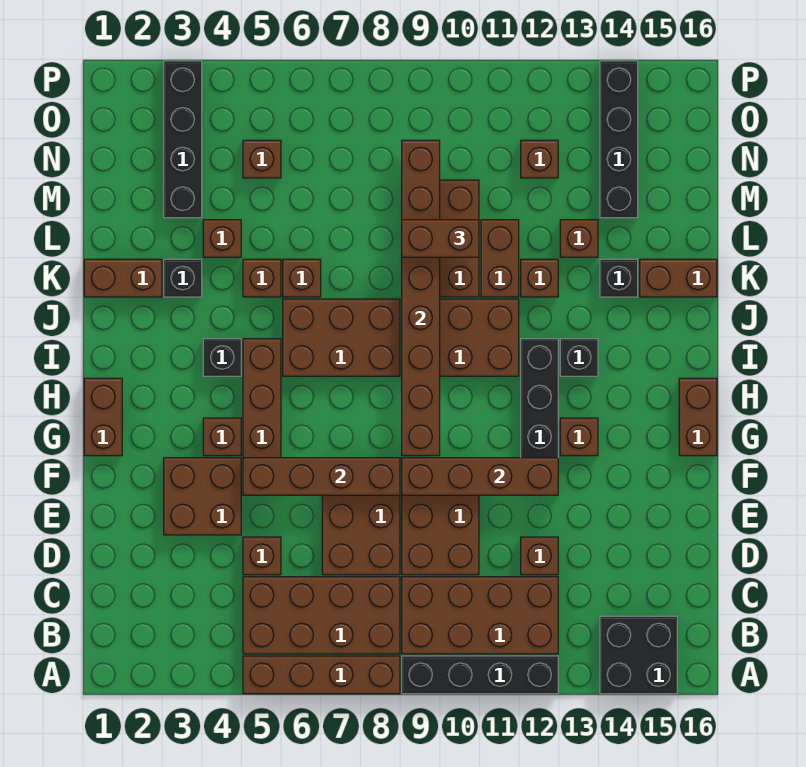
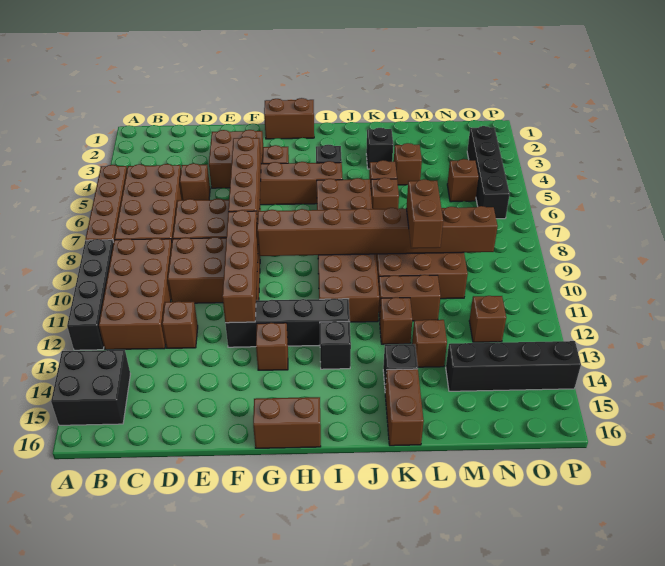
brown 1x2 brick [84,259,162,297] -> none
black 1x4 brick [164,61,202,218] -> black 1x4 brick turned to [467,126,510,219]

